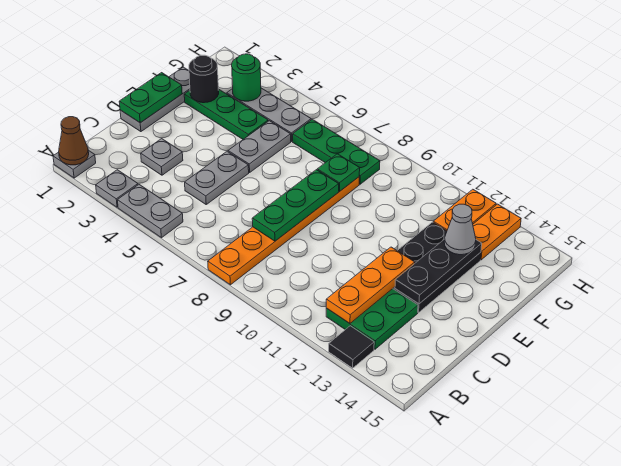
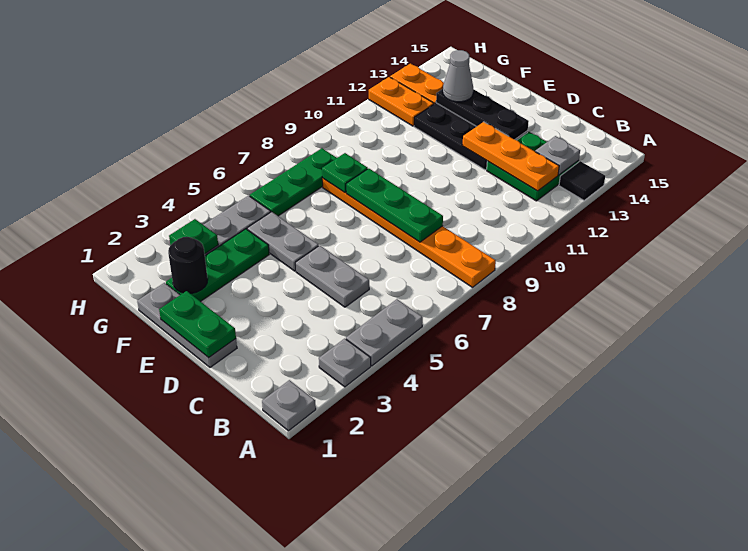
brown 1x1 cone [59,117,89,165] -> none
grey 1x1 plate [141,139,183,175] -> grey 1x1 plate moved to [535,136,580,175]
green 1x1 round brick [232,54,261,101] -> green 1x1 plate [169,219,218,254]

